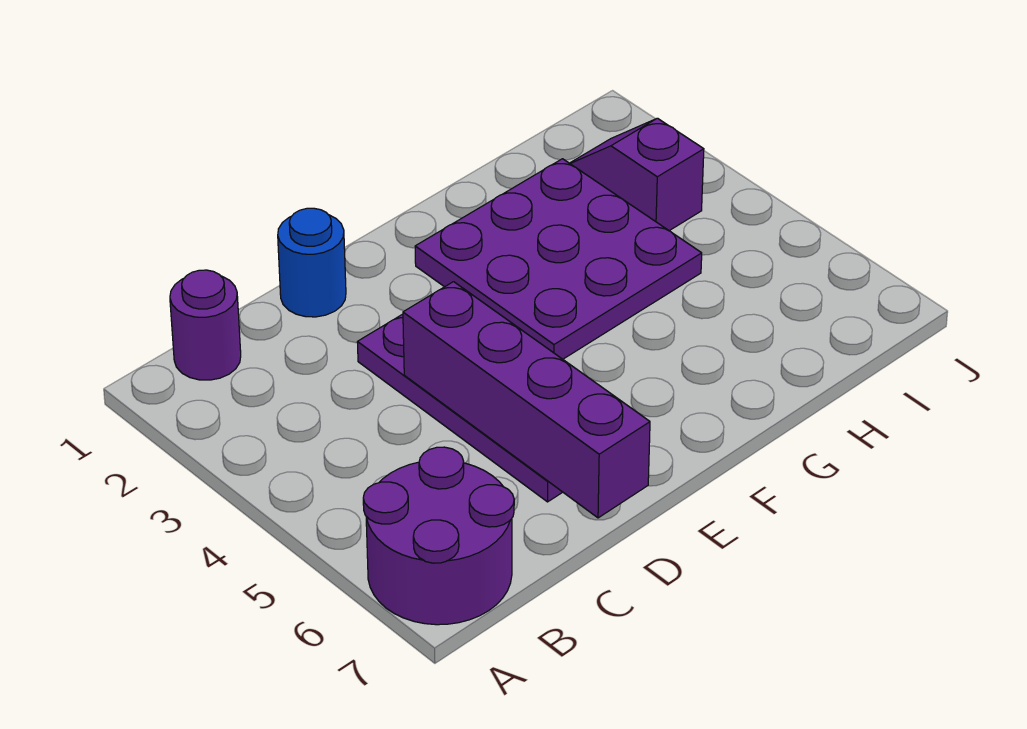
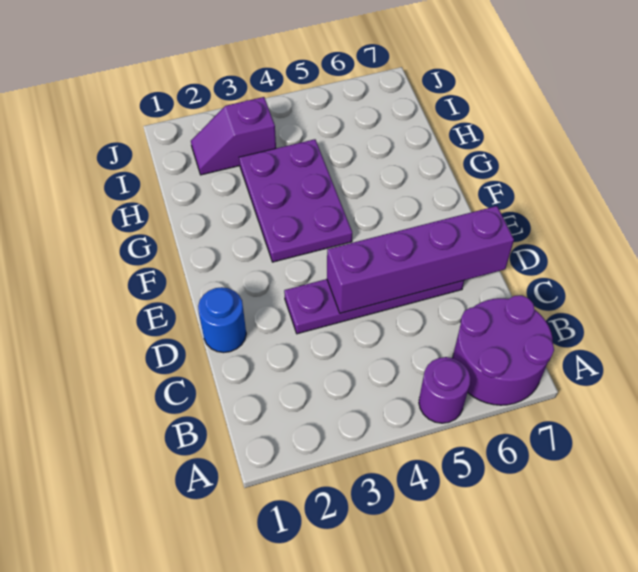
purple 1x1 round brick [170,270,241,380] -> purple 1x1 round brick moved to [419,357,471,423]
purple 3x3 plate [415,159,702,359] -> purple 2x3 plate [239,139,352,262]

